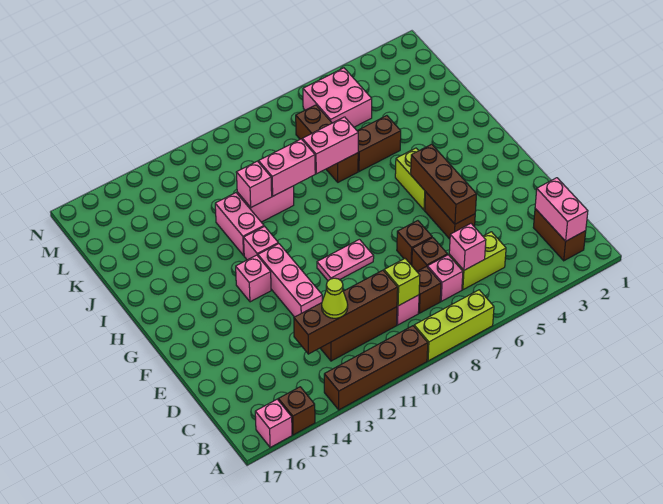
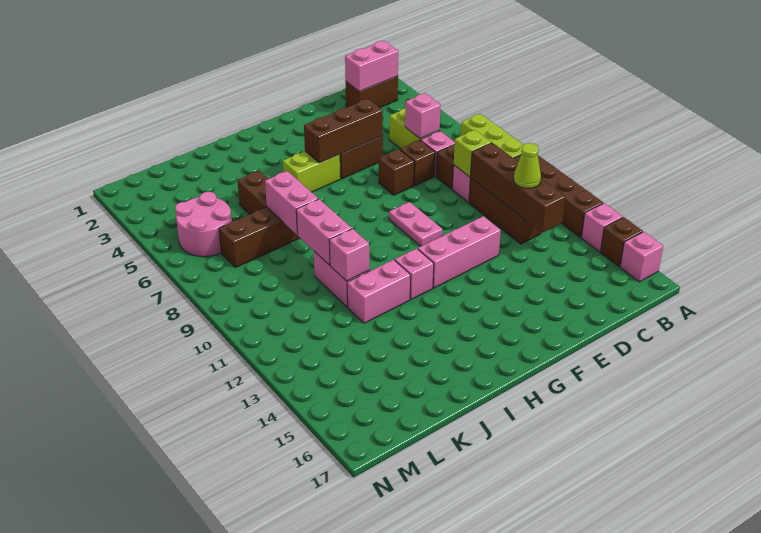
pink 1x1 brick [236,255,271,302] -> pink 1x1 brick moved to [582,203,623,252]
pink 2x2 brick [303,68,372,127] -> pink 2x2 round brick [175,192,232,257]

